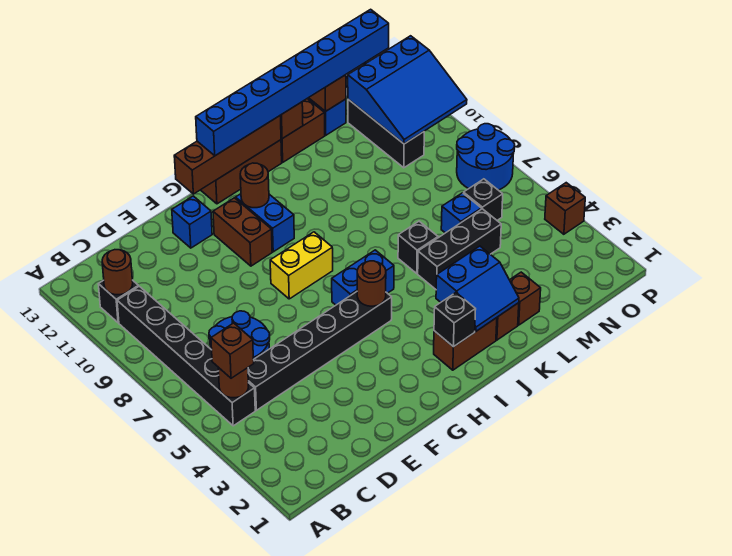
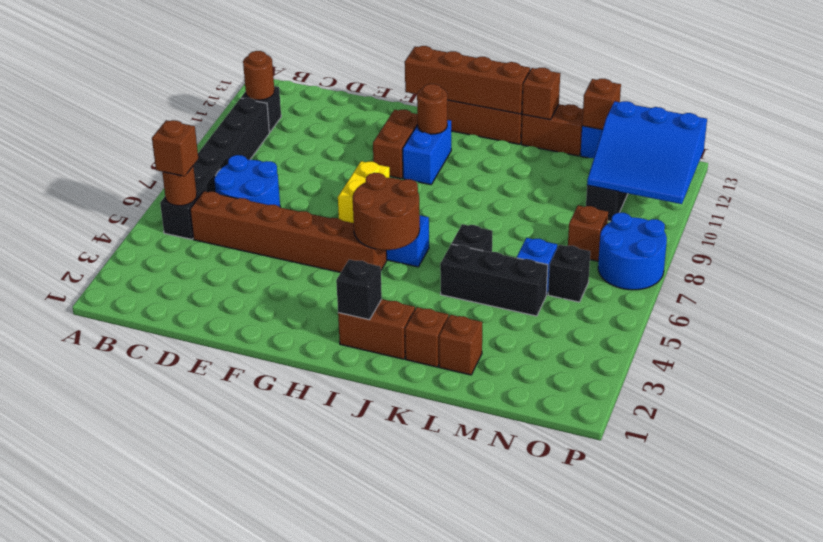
black 1x6 brick [248,292,392,410] -> brown 1x6 brick [190,191,387,272]
blue 1x1 brick [172,196,212,248] -> none
yellow 1x2 brick [270,232,333,299] -> yellow 1x2 brick turned to [338,161,390,223]
brown 1x1 round brick [357,261,386,306] -> brown 2x2 round brick [353,173,420,250]
blue 1x8 brick [196,9,389,156] -> none
blue 2x2 slope [436,246,519,331] -> none
brown 1x1 brick [545,183,585,234] -> brown 1x1 brick moved to [568,205,608,261]

